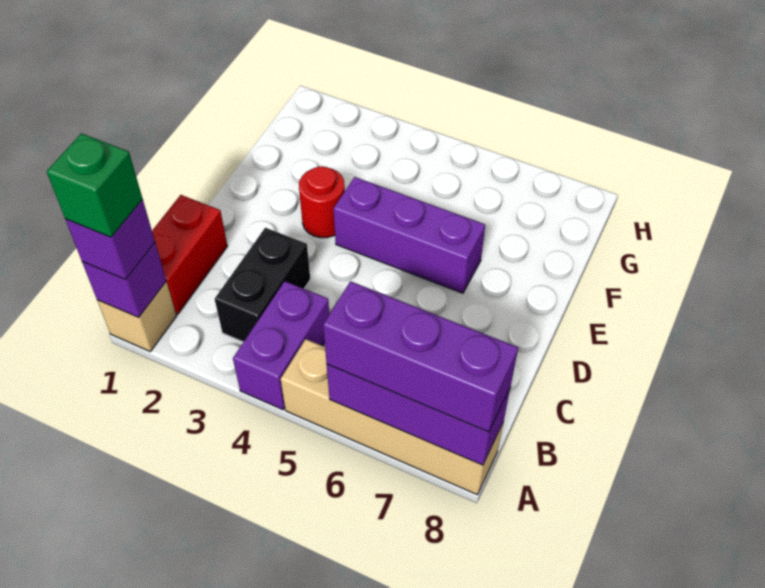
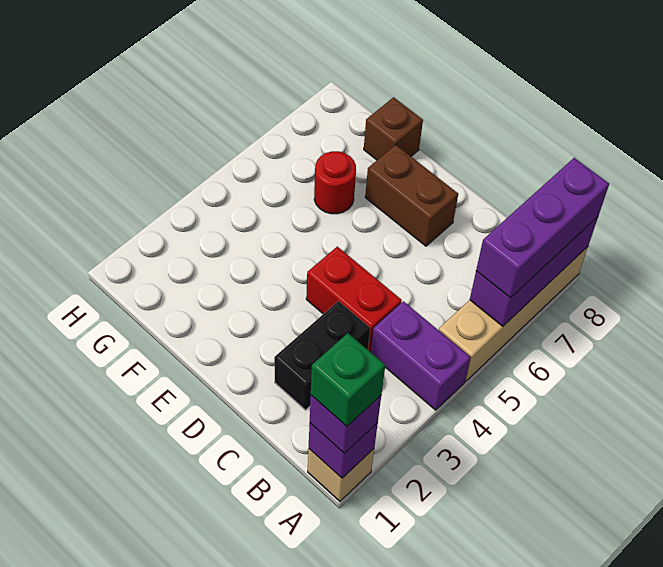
red 1x2 brick [152,195,227,314] -> red 1x2 brick moved to [306,246,402,352]
black 1x2 brick [215,228,310,342] -> black 1x2 brick turned to [274,301,370,410]
none -> brown 1x2 brick [365,145,458,246]
red 1x1 round brick [299,166,345,238] -> red 1x1 round brick moved to [314,151,356,214]
purple 1x3 brick [334,177,485,293] -> none
none -> brown 1x1 brick [364,97,423,160]

